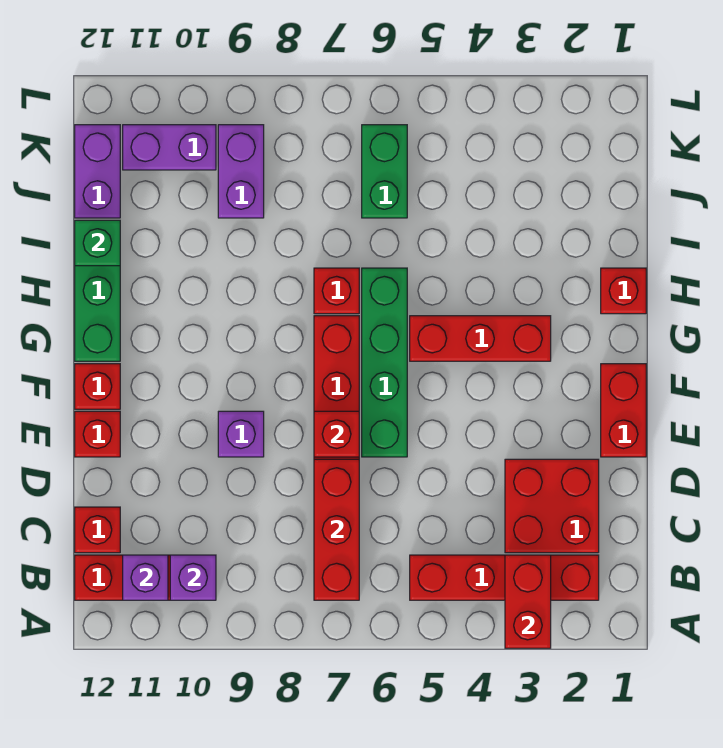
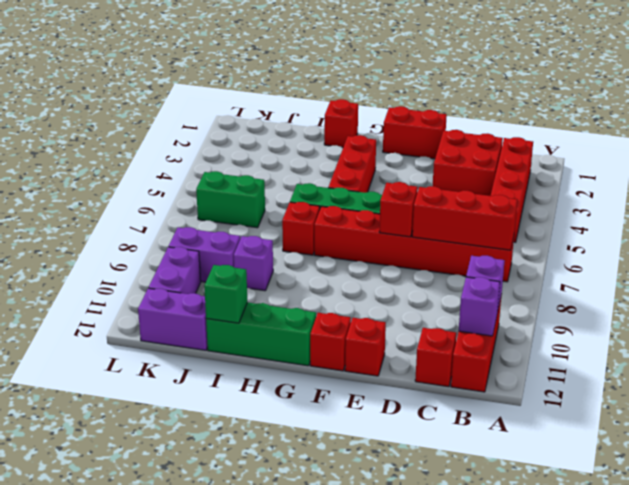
red 1x2 brick [505,555,551,648] -> none
purple 1x1 brick [218,411,264,457] -> purple 1x1 brick moved to [234,236,273,291]

